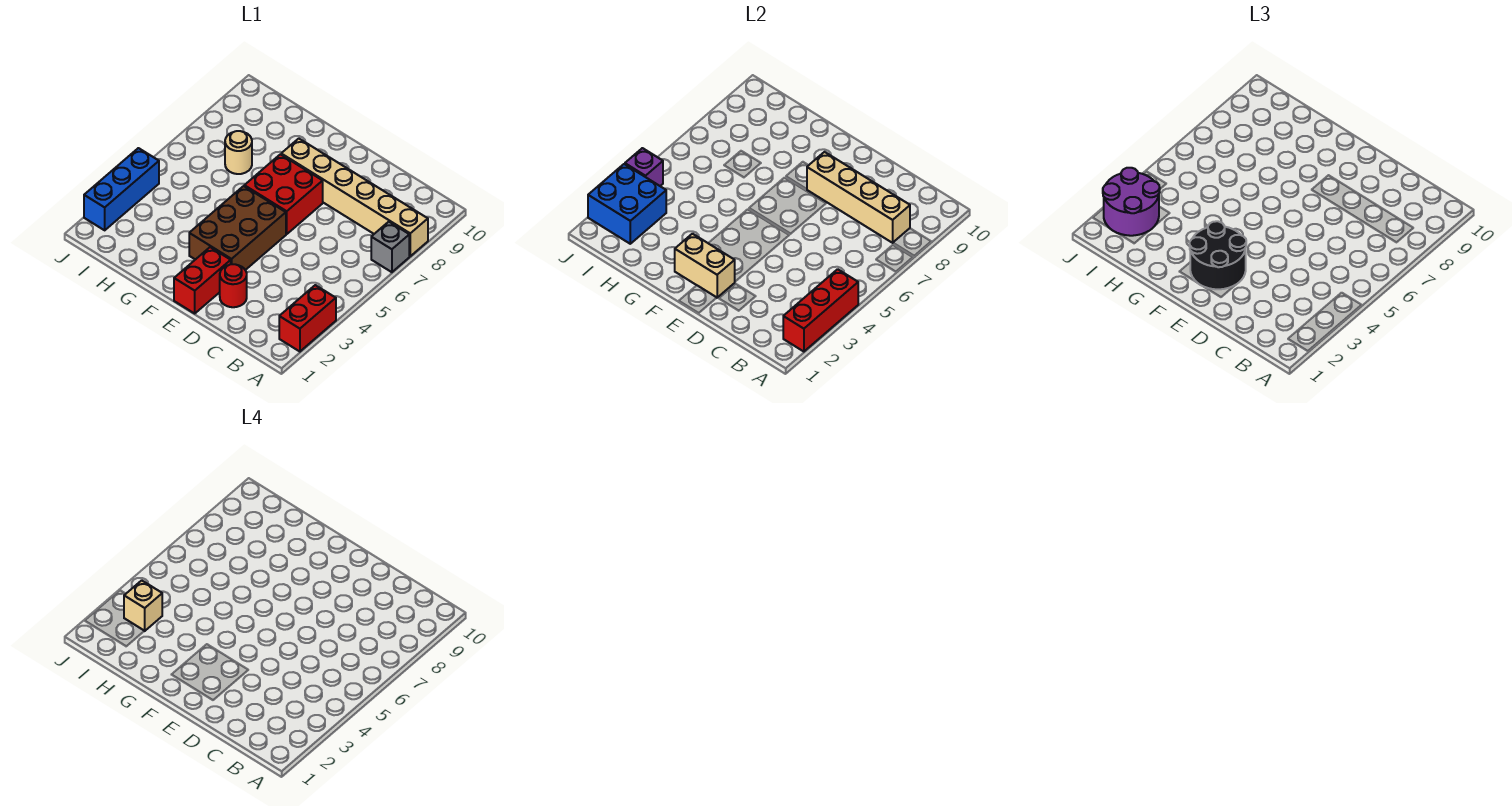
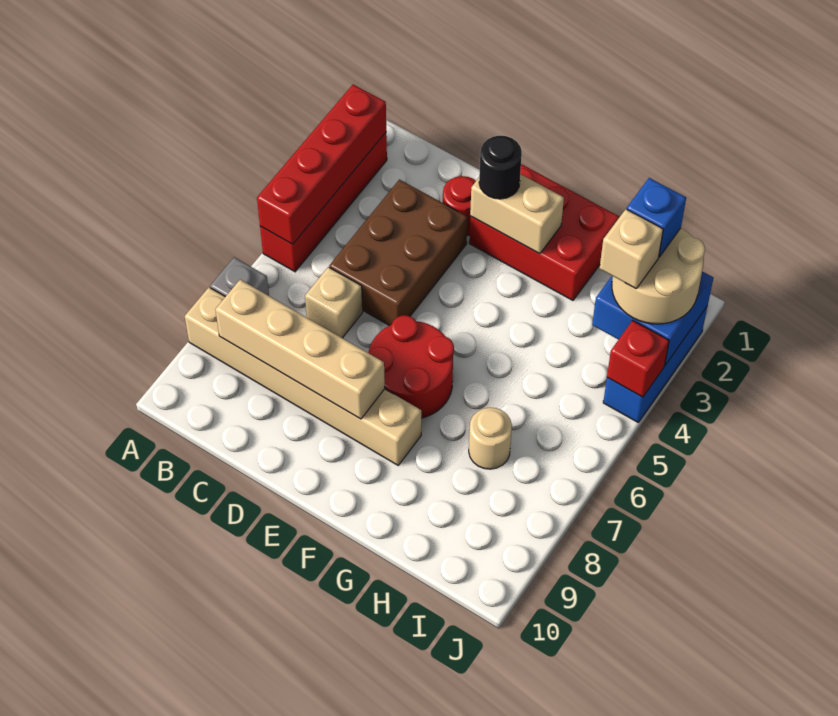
red 1x2 brick [279,285,336,352] -> red 1x4 brick [260,133,387,272]
red 1x3 brick [783,269,858,352] -> red 1x4 brick [257,85,386,244]
none -> tan 1x1 brick [305,267,363,338]
red 1x2 brick [174,247,231,313] -> red 2x3 brick [469,164,619,300]
black 2x2 round brick [1190,221,1246,289] -> black 1x1 round brick [479,136,522,199]
brown 2x3 brick [189,186,286,270] -> brown 2x3 brick moved to [329,180,467,326]
red 2x2 brick [244,154,323,234] -> red 2x2 round brick [369,315,454,418]
purple 2x2 round brick [1103,168,1160,236] -> tan 2x2 round brick [612,228,705,324]
none -> blue 1x1 brick [627,178,686,257]
purple 1x1 brick [625,148,663,186] -> red 1x1 brick [607,321,669,397]

